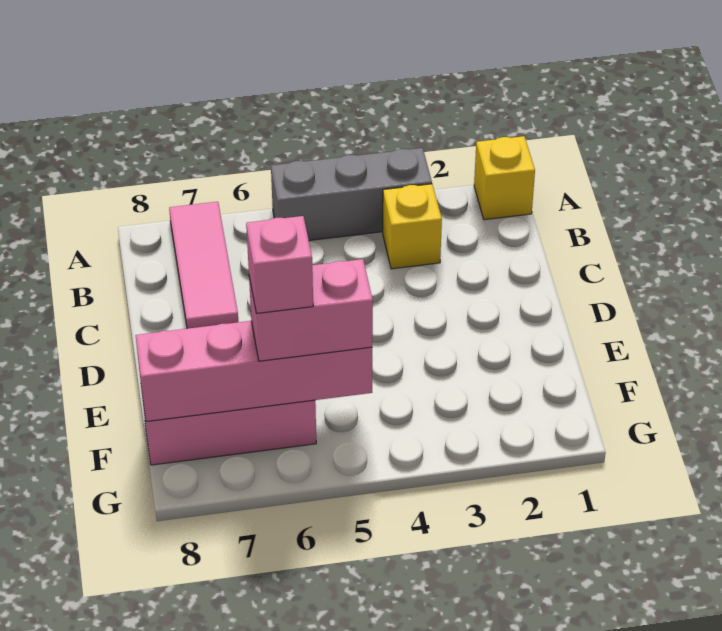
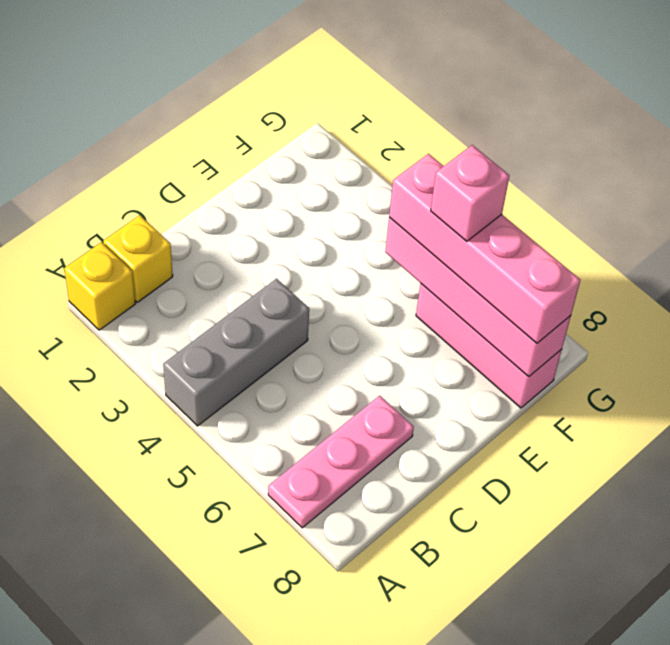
grey 1x3 brick [271,148,432,240] -> grey 1x3 brick turned to [163,279,309,426]
pink 1x3 tile [169,202,238,329] -> pink 1x3 plate [268,396,414,528]
yellow 1x1 brick [383,184,442,269] -> yellow 1x1 brick moved to [103,215,173,302]
pink 1x2 brick [249,259,373,361] -> pink 1x4 brick [389,154,580,343]

